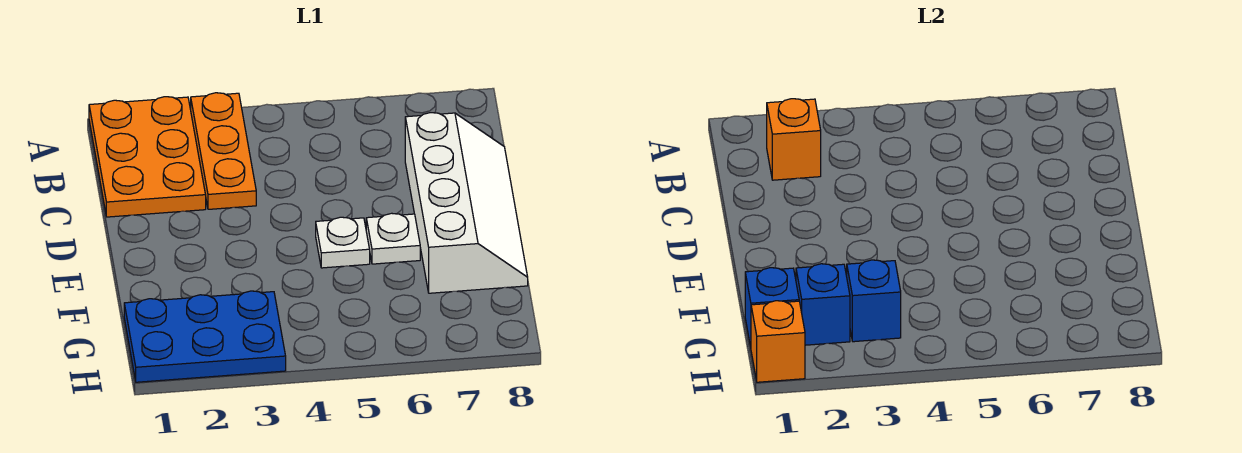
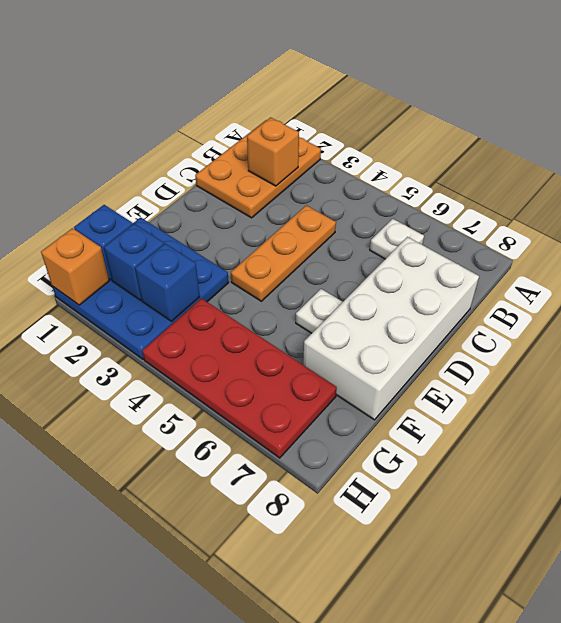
orange 1x3 plate [191,93,256,209] -> orange 1x3 plate moved to [231,205,336,301]
white 2x4 slope [405,113,528,293] -> white 2x4 brick [303,237,479,420]
white 1x1 plate [316,217,370,268] -> white 1x1 plate moved to [370,219,424,259]
blue 2x3 plate [124,291,286,382] -> blue 3x3 plate [52,218,229,359]
none -> red 2x4 plate [142,298,337,458]

